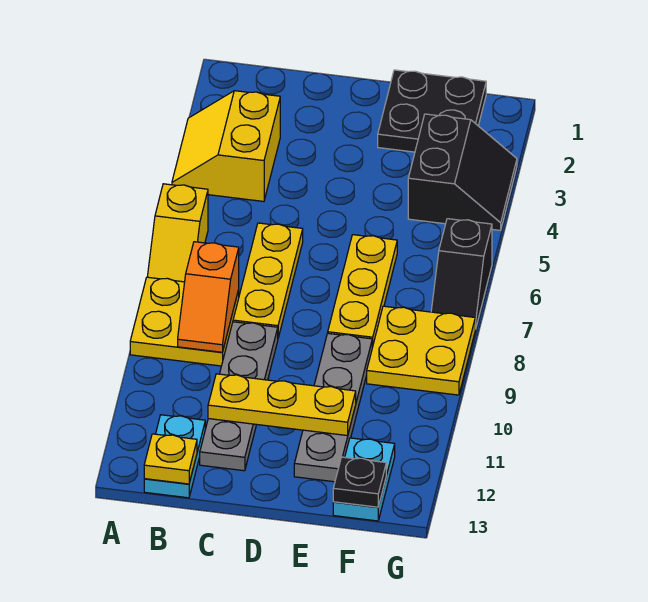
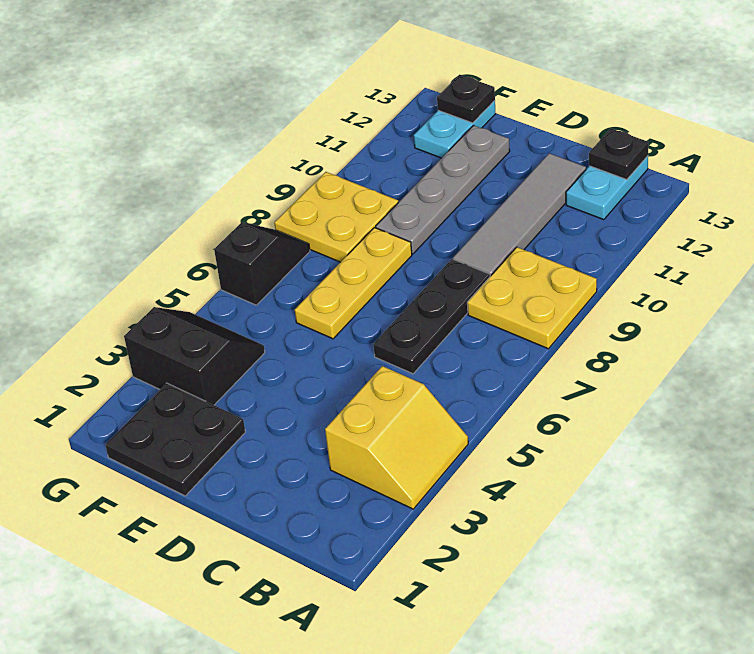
yellow 1x2 slope [147,184,208,282] -> none
orange 1x2 slope [178,242,239,352] -> none
yellow 1x1 plate [144,434,197,484] -> black 1x1 plate [589,129,649,180]
yellow 1x3 plate [233,223,303,337] -> black 1x3 plate [373,259,490,374]
grey 1x4 plate [200,322,278,471] -> grey 1x4 tile [453,153,586,276]
yellow 1x3 plate [208,374,356,436] -> none
black 2x2 slope [408,114,517,230] -> black 2x2 slope turned to [124,307,265,405]

